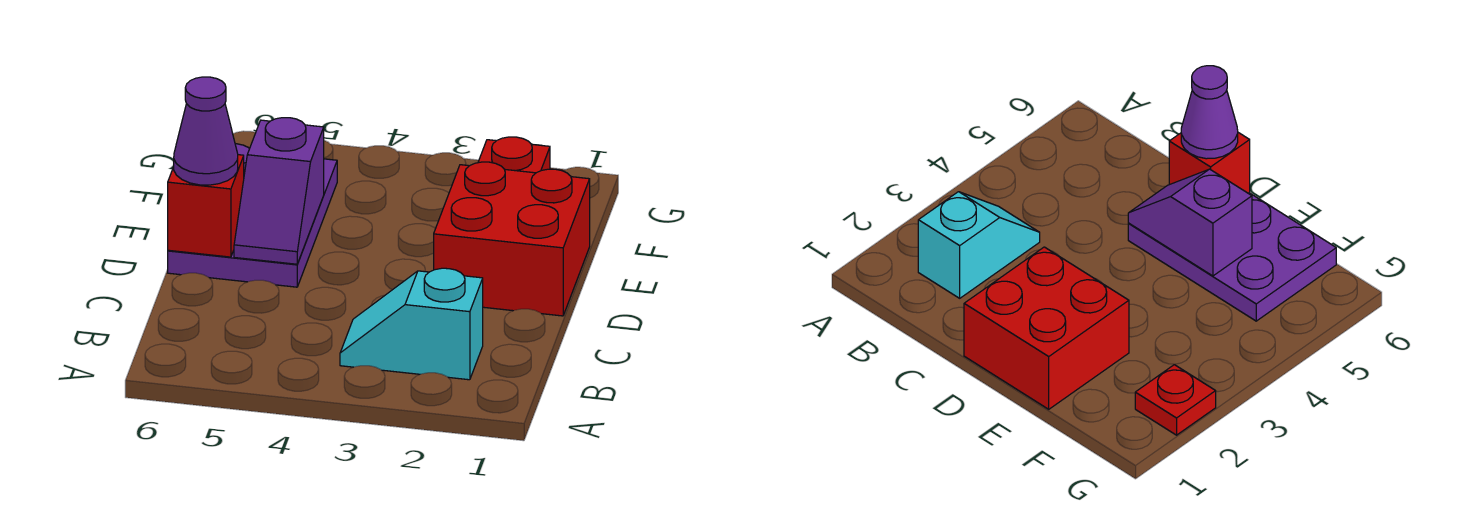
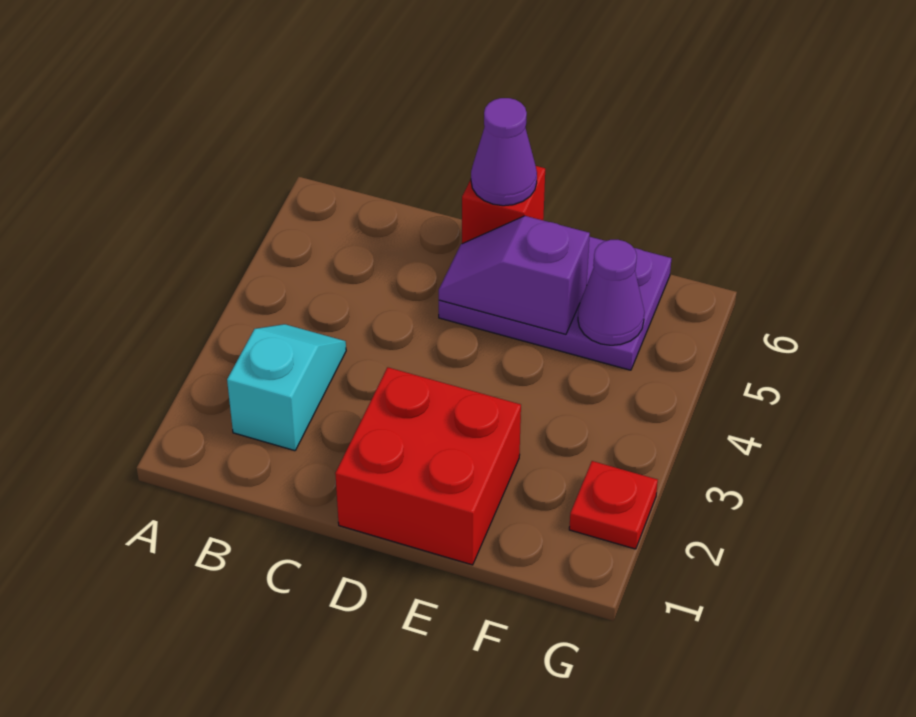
none -> purple 1x1 cone [578,240,644,345]

